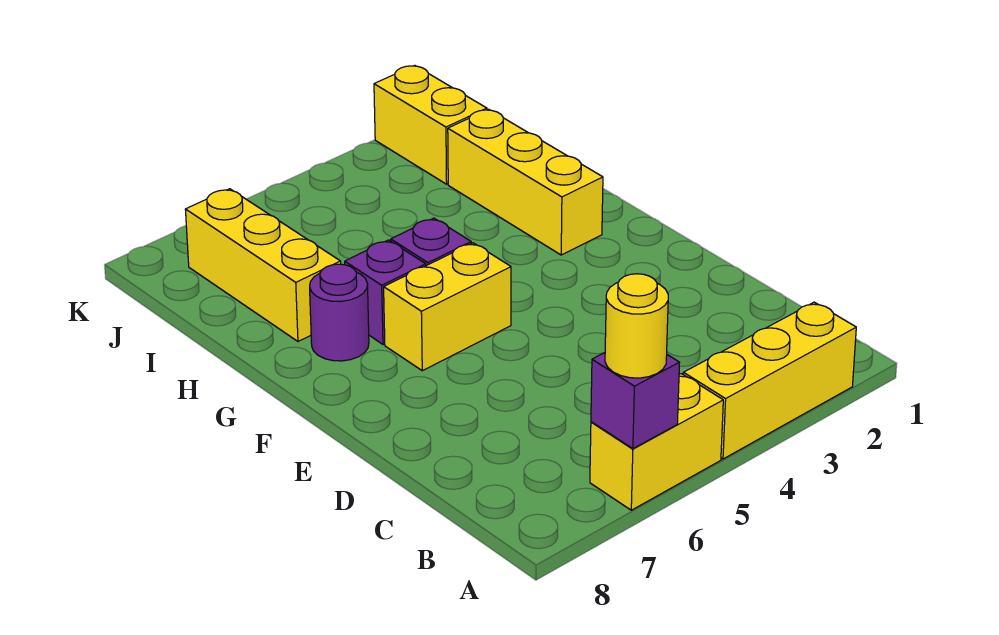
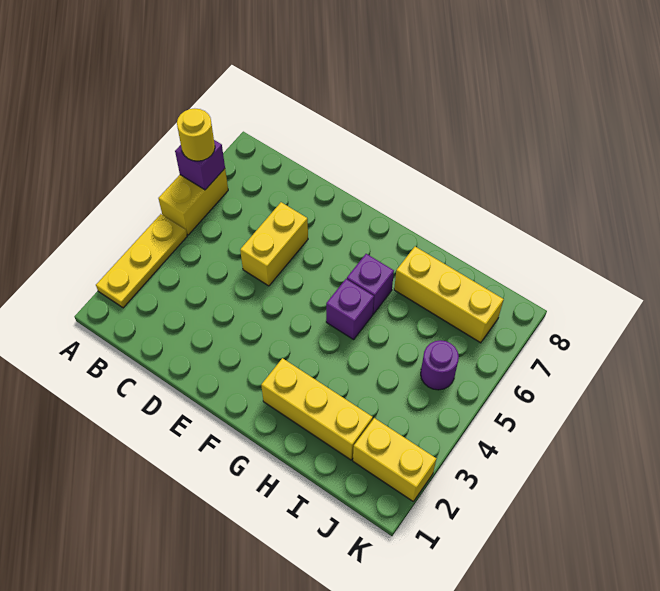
yellow 1x3 brick [683,302,856,459] -> yellow 1x3 plate [96,214,187,308]
yellow 1x2 brick [384,243,511,371] -> yellow 1x2 brick moved to [240,202,308,286]
purple 1x1 round brick [310,264,369,361] -> purple 1x1 round brick moved to [421,340,459,390]

